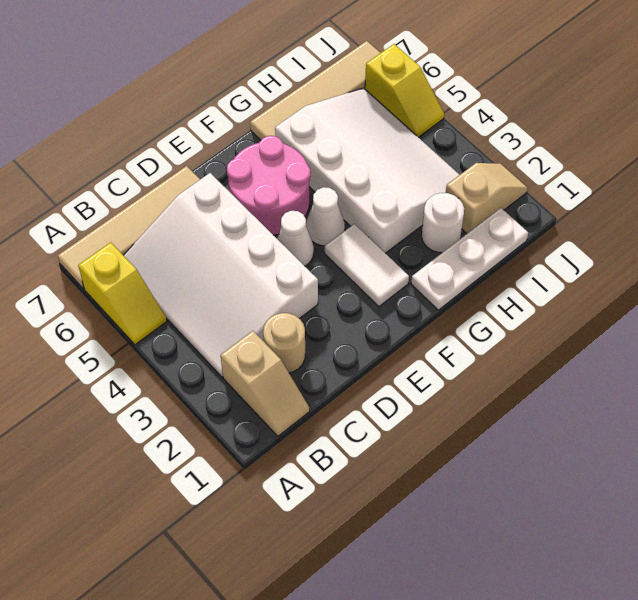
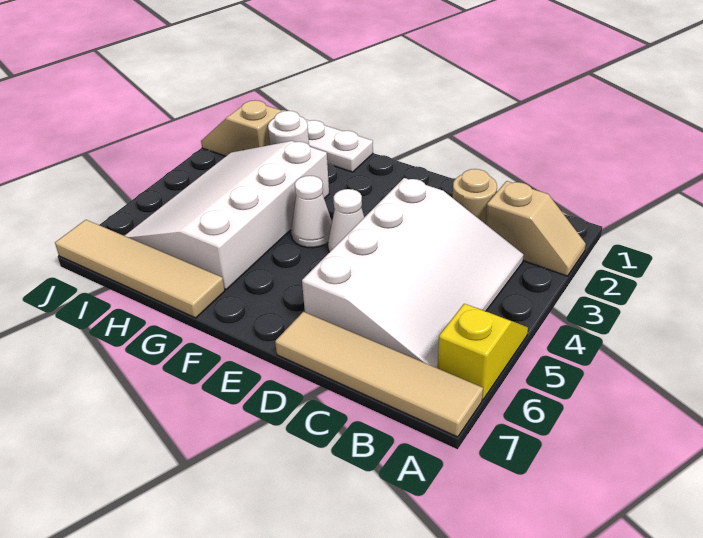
tan 1x2 slope [221,331,310,436] -> tan 1x2 slope turned to [486,181,586,276]
pink 2x2 round brick [227,136,310,235] -> none
white 1x2 tile [325,224,409,307] -> none
yellow 1x2 slope [365,44,444,137] -> none

